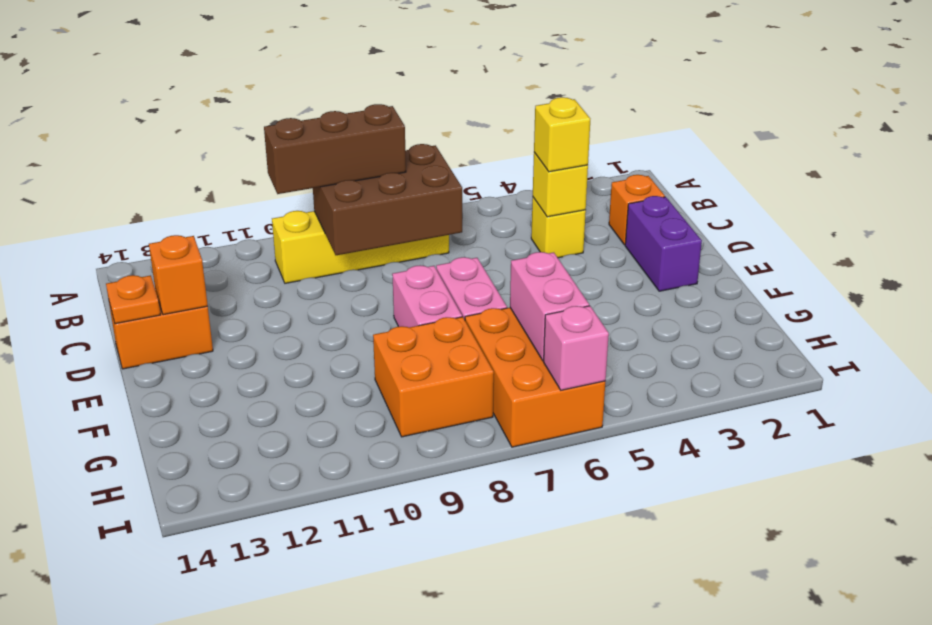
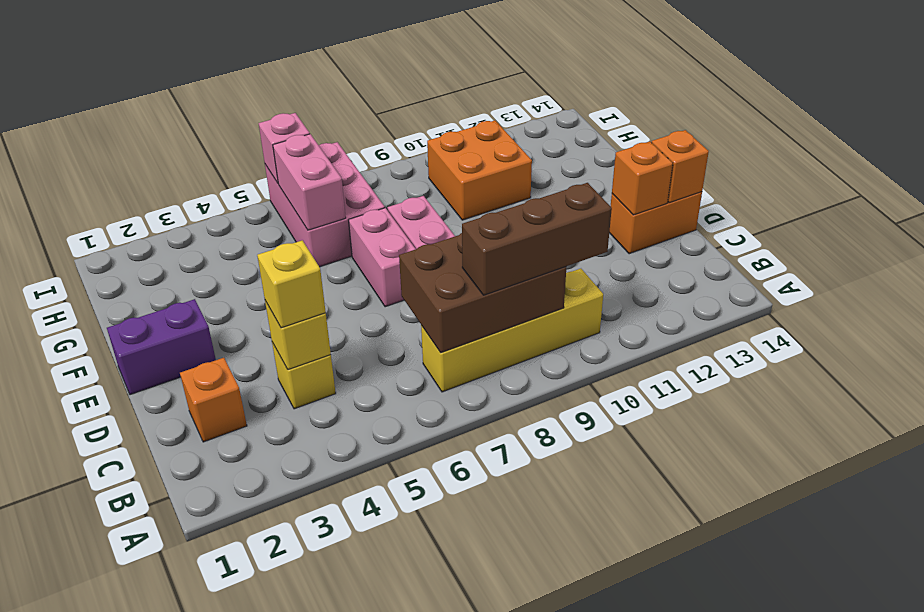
purple 1x2 brick [625,196,702,291] -> purple 1x2 brick turned to [107,299,216,395]
orange 1x1 plate [106,275,160,324] -> orange 1x1 brick [652,130,709,203]
orange 2x3 brick [465,308,605,447] -> pink 2x3 brick [265,142,385,267]
orange 2x2 brick [373,317,494,437] -> orange 2x2 brick moved to [427,120,532,220]

